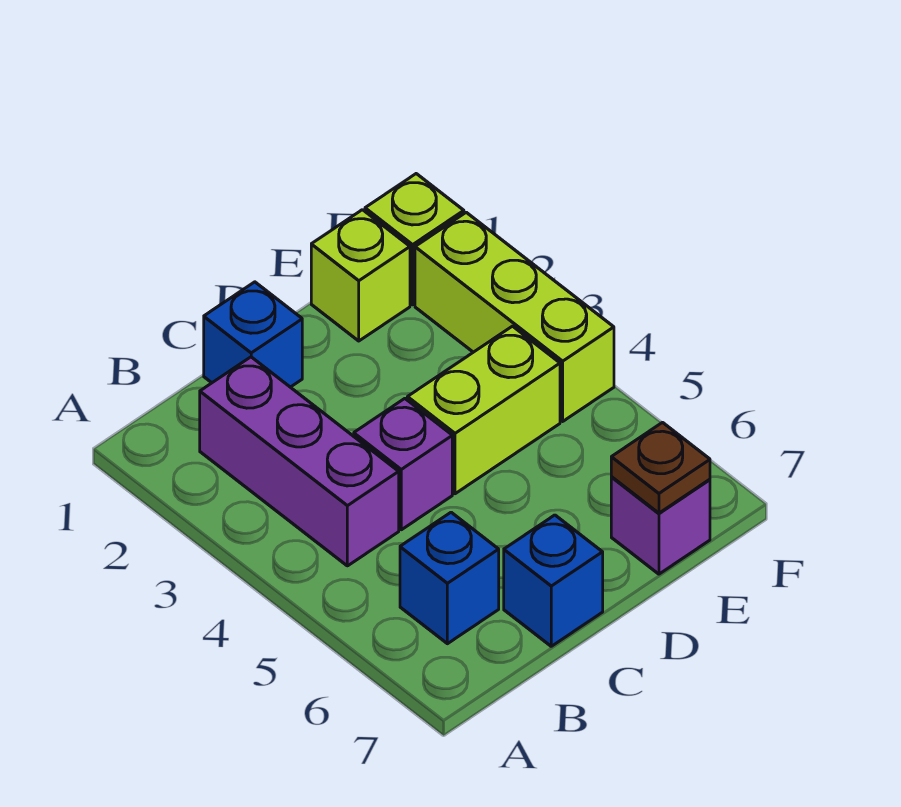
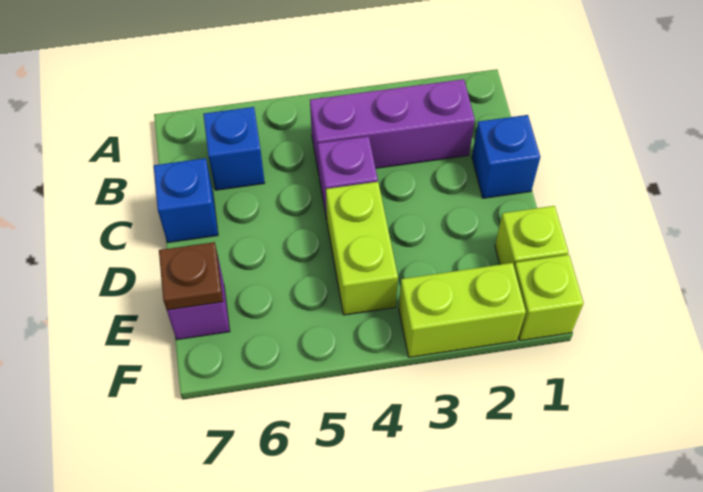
lime 1x3 brick [415,212,614,421] -> lime 1x2 brick [399,263,526,357]

